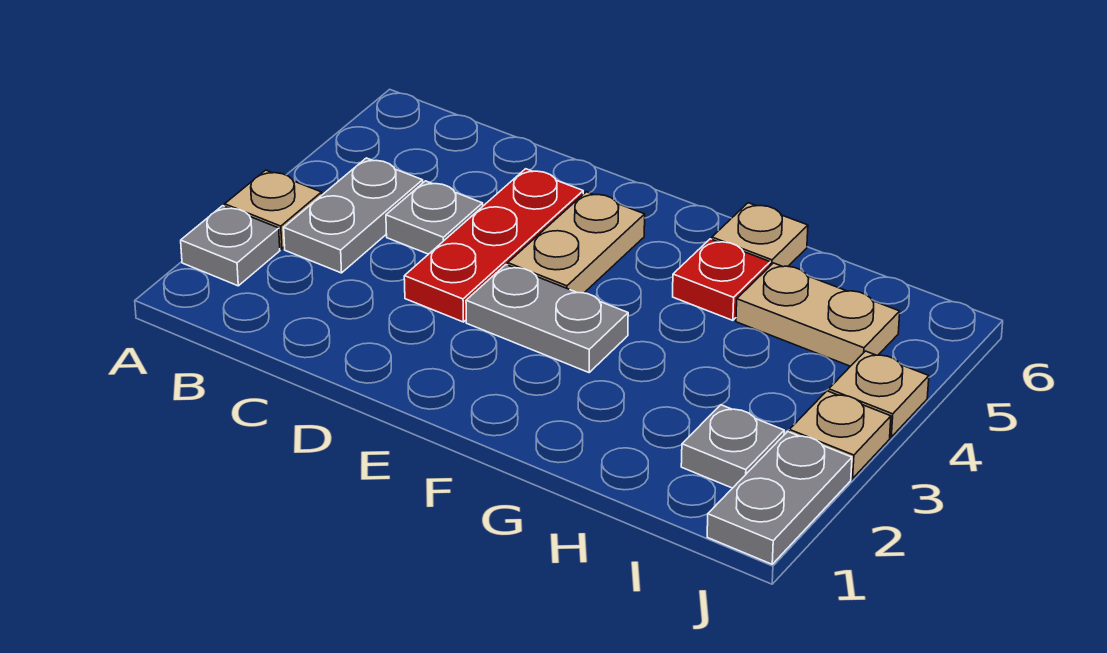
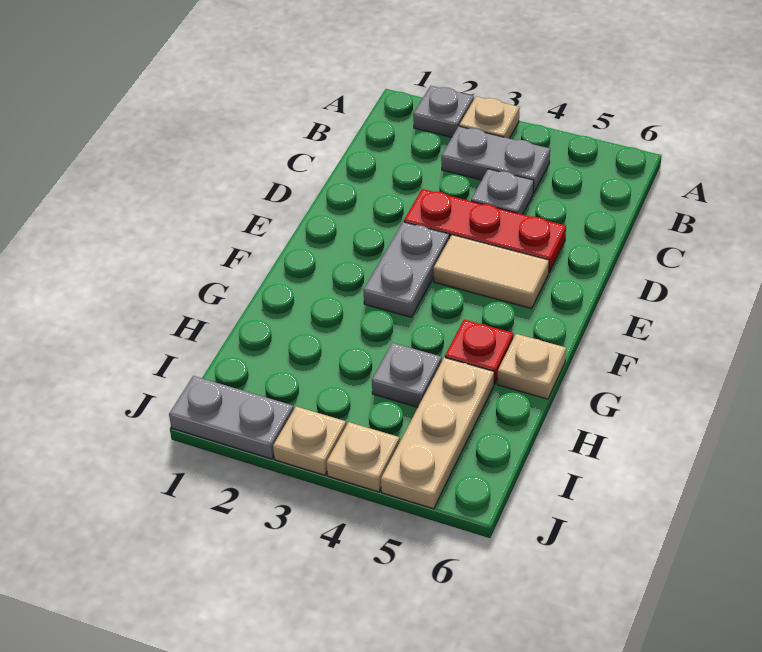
tan 1x2 plate [508,192,645,293] -> tan 1x2 tile [433,235,549,309]
tan 1x2 plate [736,263,900,366] -> tan 1x3 plate [381,357,494,509]
grey 1x1 plate [681,405,784,488] -> grey 1x1 plate moved to [372,343,442,407]

